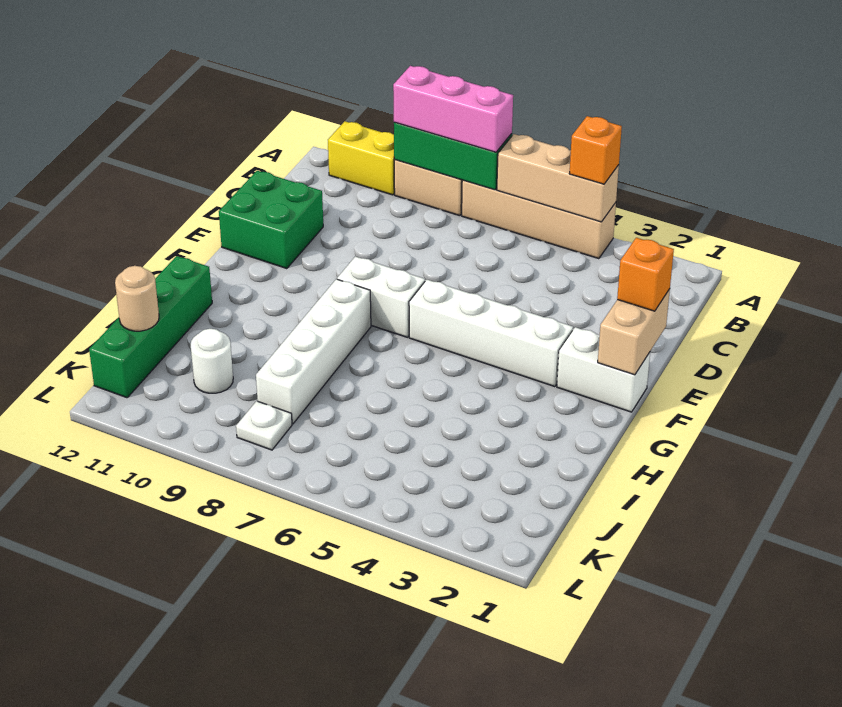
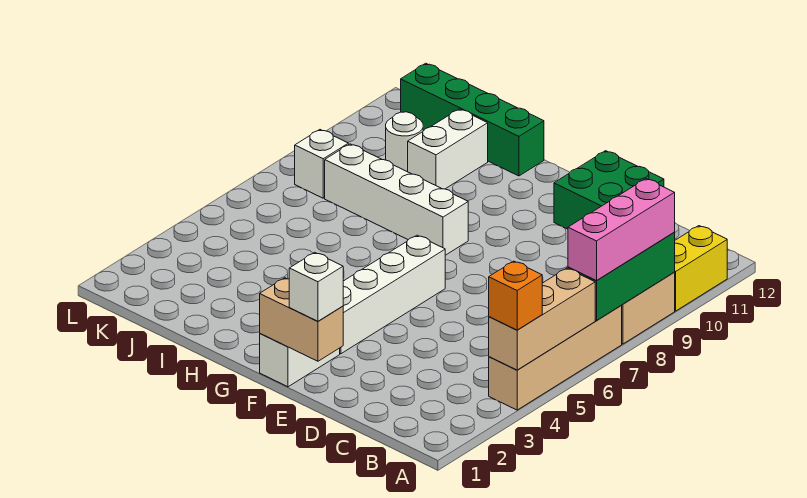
orange 1x1 brick [617,238,674,311] -> white 1x1 brick [289,252,343,321]
white 1x2 brick [337,256,425,337] -> white 1x2 brick moved to [408,109,488,189]
tan 1x1 round brick [115,266,159,331] -> none
white 1x1 plate [236,401,292,450] -> white 1x1 brick [295,130,348,198]

